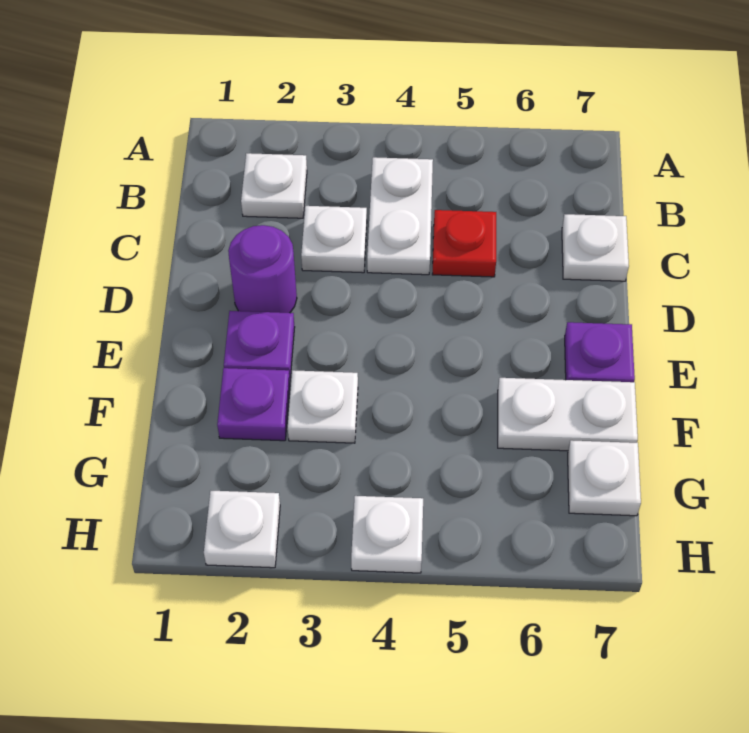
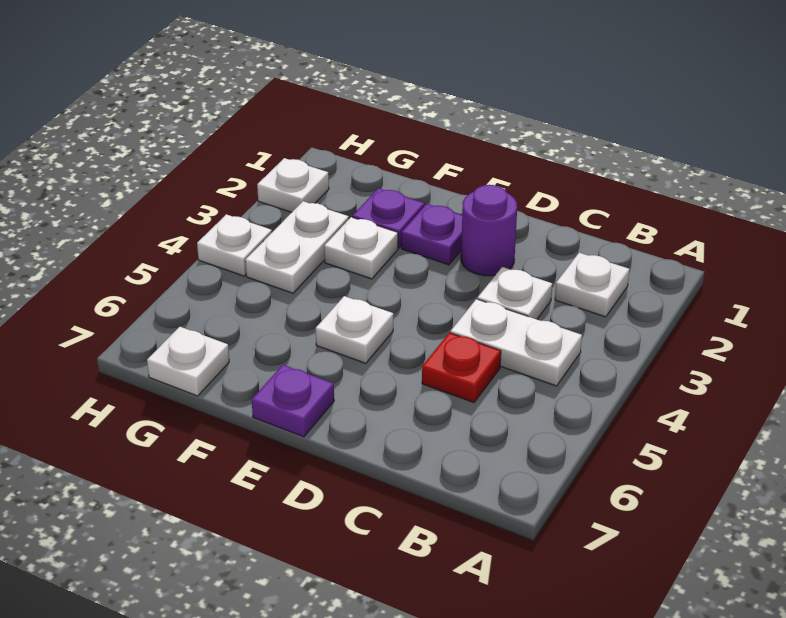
white 1x1 plate [562,214,629,281] -> white 1x1 plate moved to [316,296,393,363]
white 1x2 plate [498,378,638,451] -> white 1x2 plate moved to [245,201,349,293]

